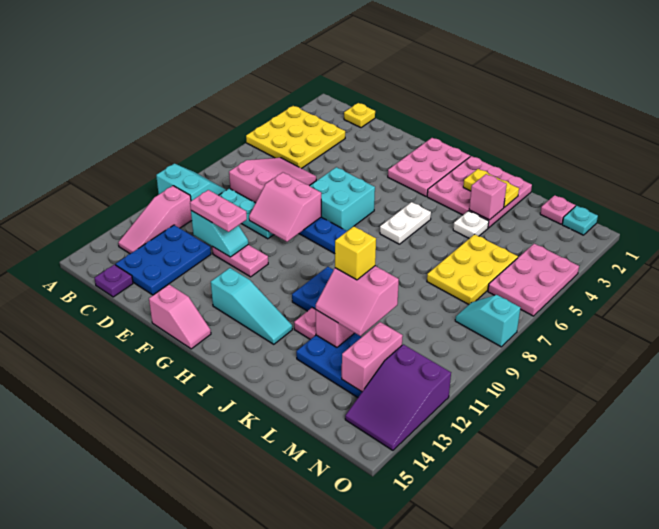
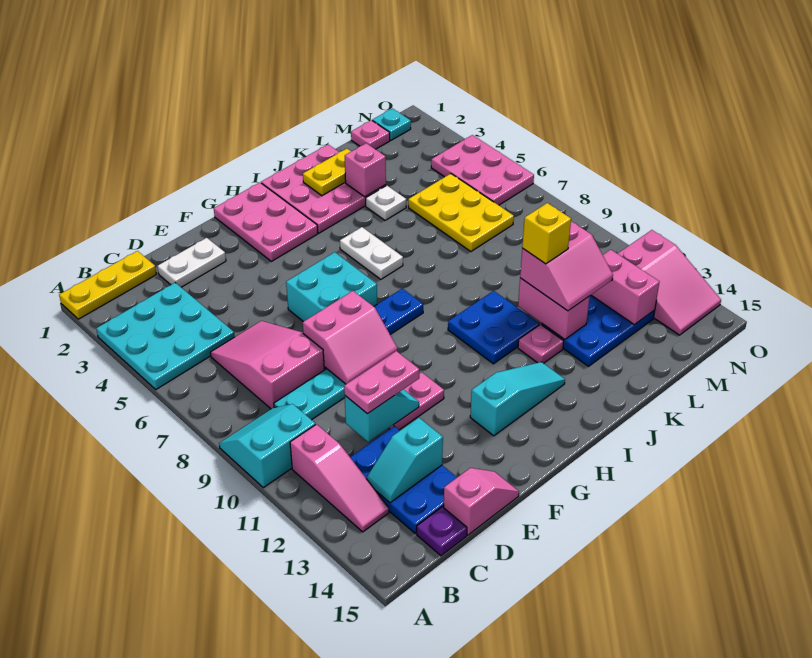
yellow 3x3 plate [246,106,345,169] -> cyan 3x3 plate [96,283,235,389]
yellow 1x1 plate [344,103,375,128] -> yellow 1x3 plate [59,251,157,319]
none -> white 1x2 plate [157,238,226,287]
pink 1x2 slope [149,285,211,349] -> pink 1x2 slope moved to [444,468,519,535]
cyan 1x2 slope [455,295,520,347] -> cyan 1x2 slope moved to [366,418,443,503]
purple 2x3 slope [345,344,451,450] -> pink 2x3 slope [617,230,721,335]

